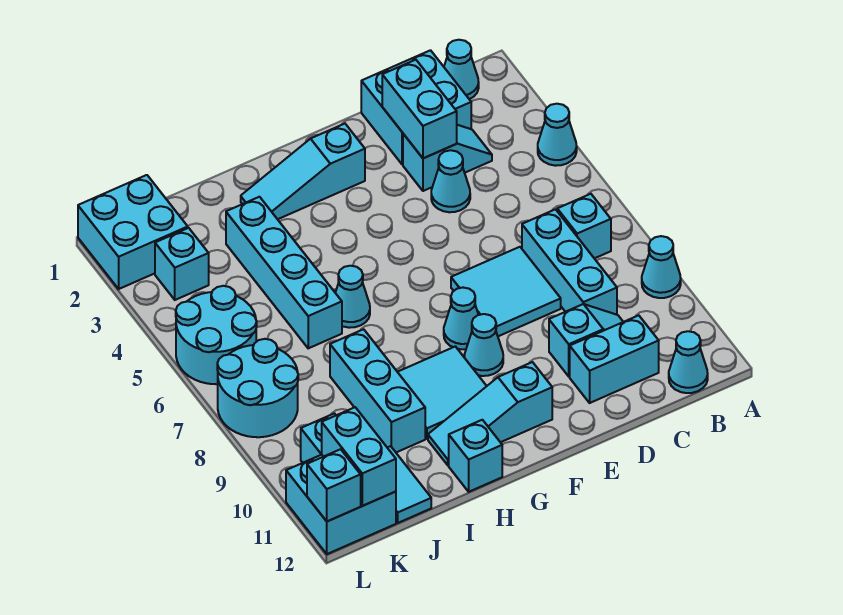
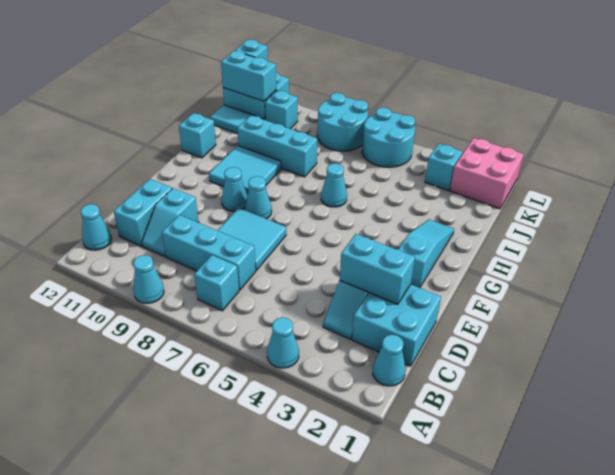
cyan 1x1 cone [431,150,470,212] -> none
cyan 1x3 slope [428,362,552,465] -> none
cyan 1x4 brick [226,197,342,348] -> none
cyan 2x2 brick [78,175,188,289] -> pink 2x2 brick [450,138,524,209]

